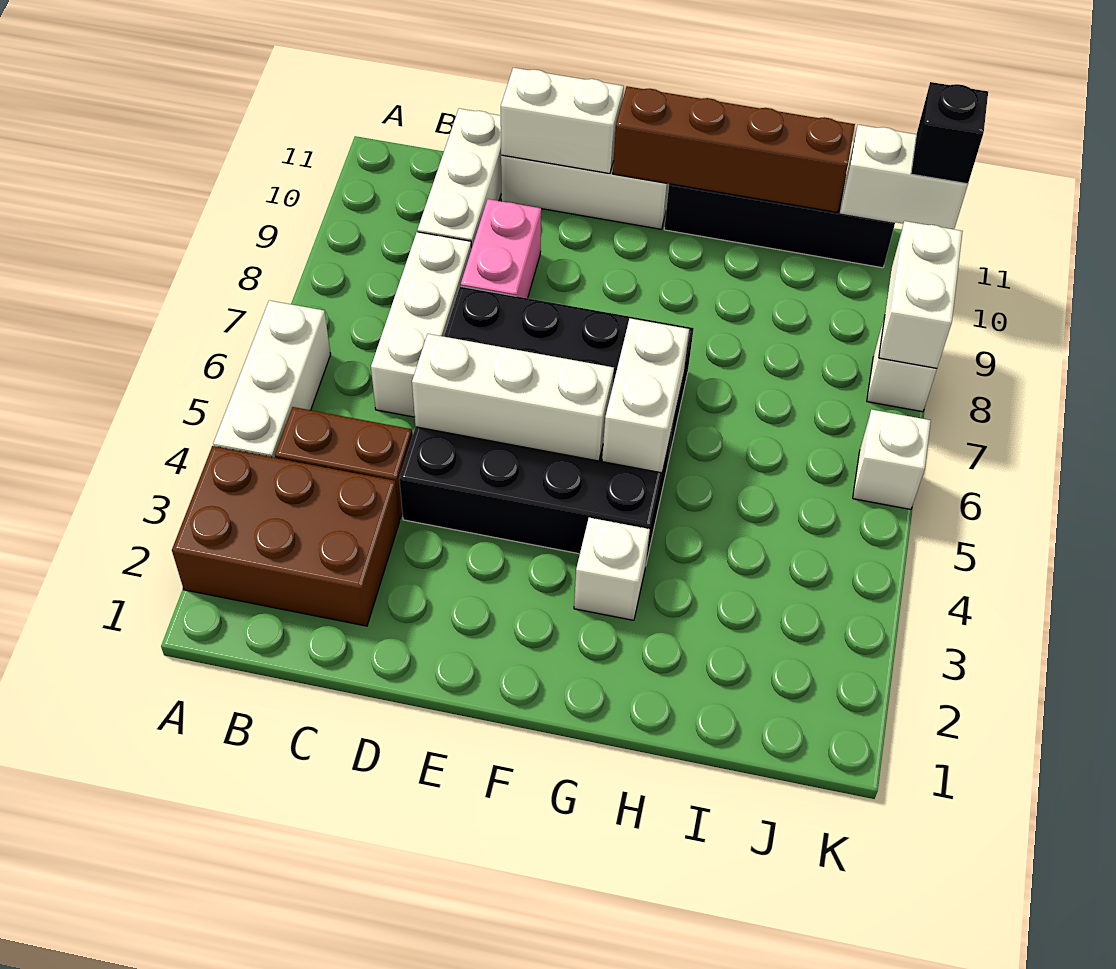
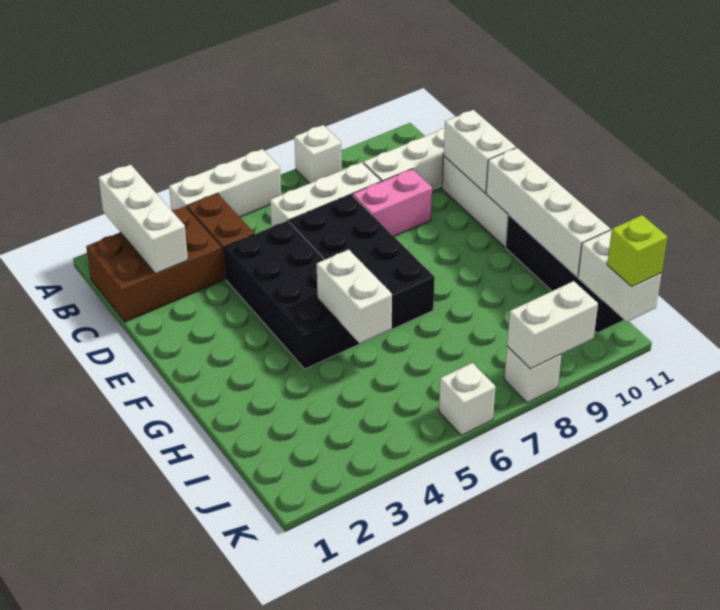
brown 2x3 brick [172,446,400,626] -> brown 2x3 brick turned to [86,207,224,322]
white 1x3 brick [412,334,614,461] -> white 1x3 brick moved to [99,165,188,274]
brown 1x4 brick [613,86,855,212] -> white 1x4 brick [486,148,610,277]
white 1x1 brick [574,518,650,620] -> white 1x1 brick moved to [295,125,342,183]
white 1x2 brick [602,318,689,473] -> white 1x2 brick turned to [317,250,392,343]
black 1x1 brick [911,82,988,184] -> lime 1x1 brick [607,215,667,287]

